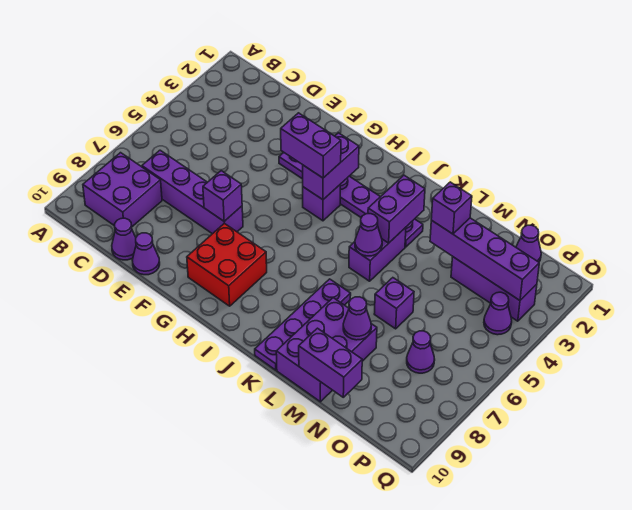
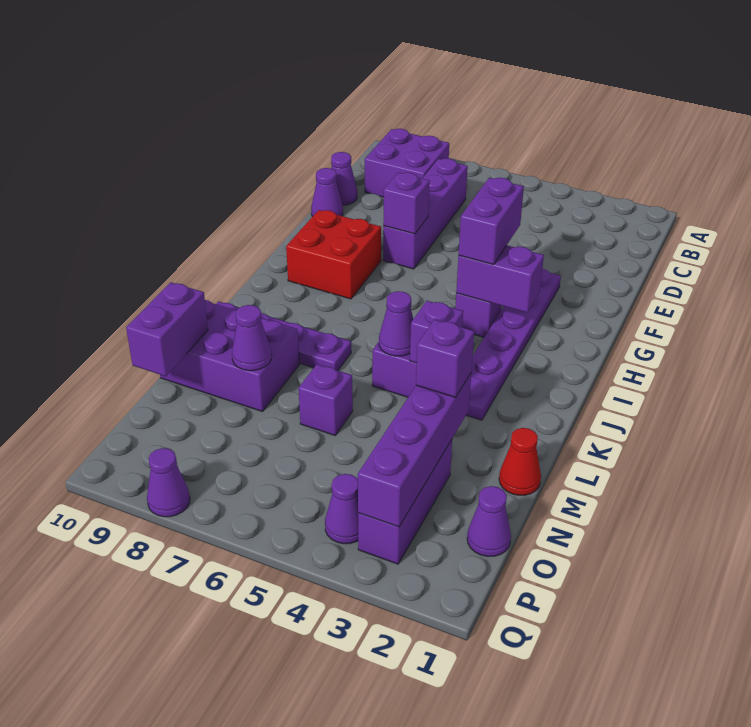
purple 1x2 brick [368,175,425,243] -> purple 1x1 brick [410,301,463,363]
none -> red 1x1 cone [499,428,541,495]
purple 1x1 cone [407,331,435,373] -> purple 1x1 cone moved to [147,448,190,517]

